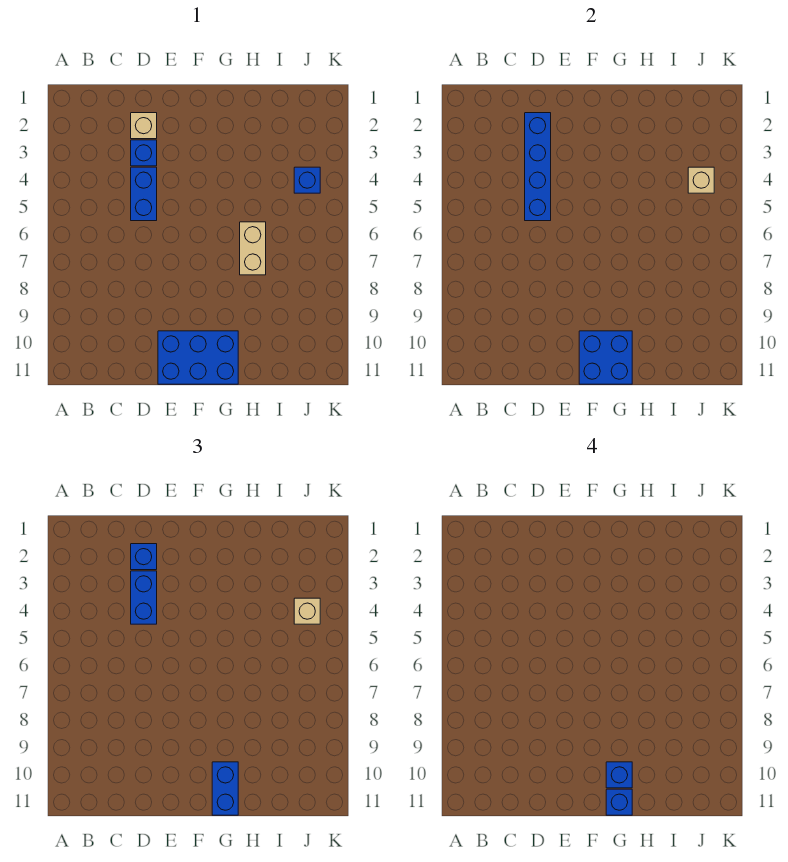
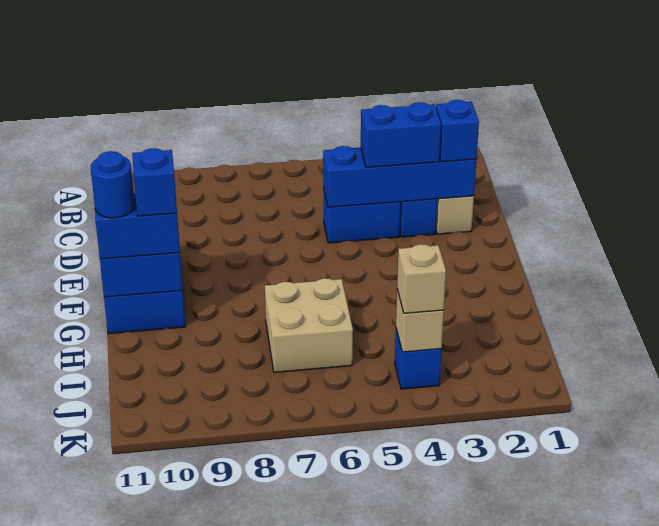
blue 1x1 brick [606,789,632,815] -> blue 1x1 round brick [91,151,135,218]
tan 1x2 brick [240,222,266,275] -> tan 2x2 brick [265,278,353,372]

